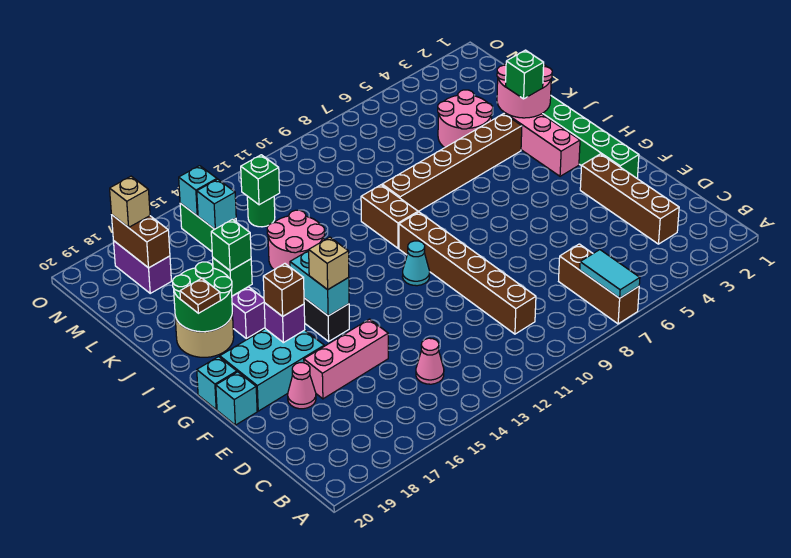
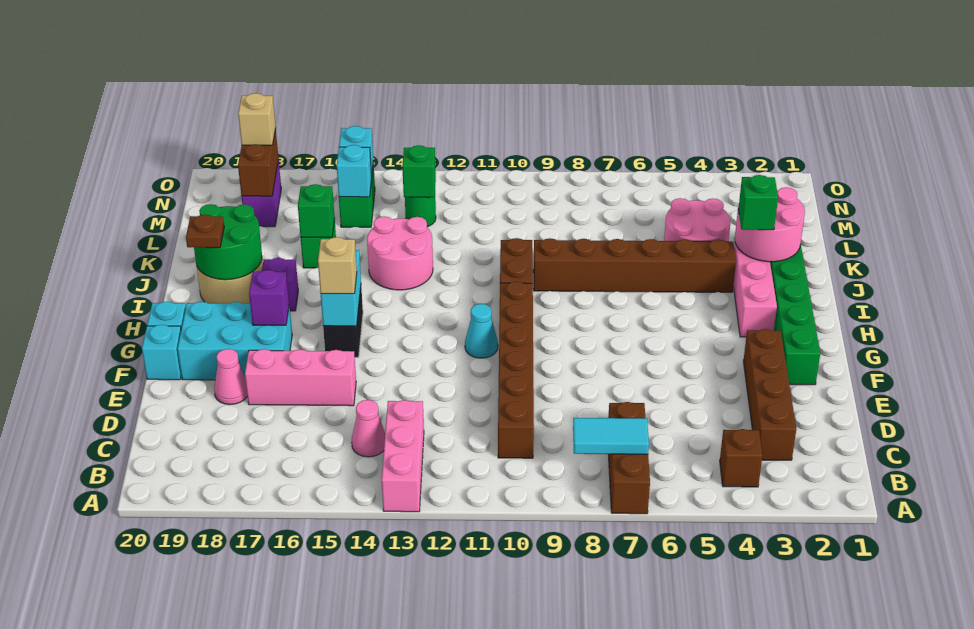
cyan 1x2 tile [580,250,640,298] -> cyan 1x2 tile turned to [573,418,649,454]
none -> pink 1x3 brick [382,400,424,512]
brown 1x1 brick [263,264,304,316] -> brown 1x1 brick moved to [720,429,762,487]

